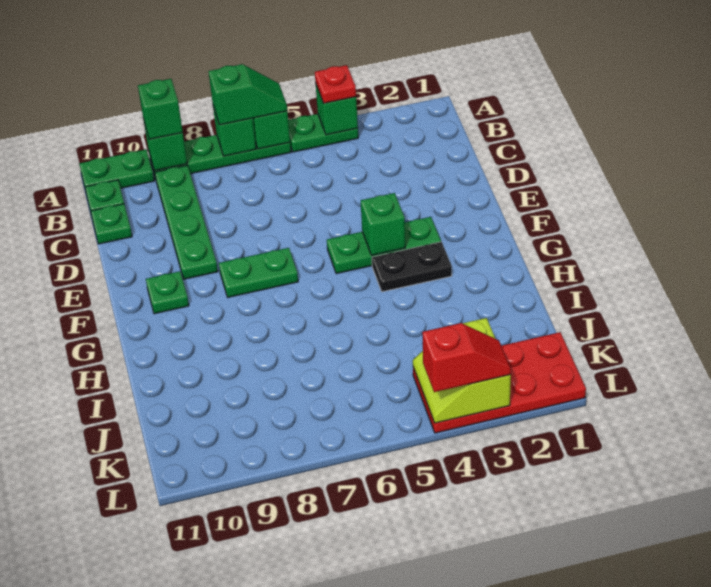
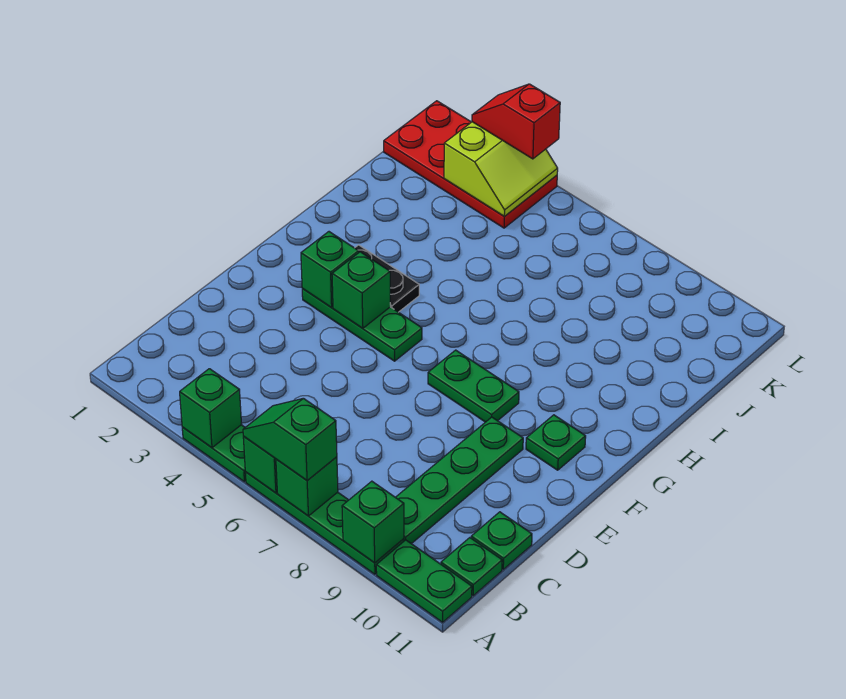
red 1x1 plate [315,65,356,103] -> none
green 1x1 brick [138,79,183,139] -> green 1x1 brick moved to [301,232,359,308]

